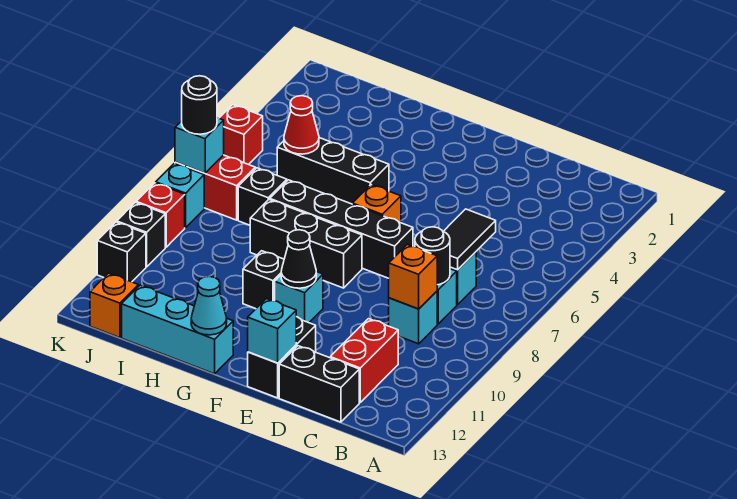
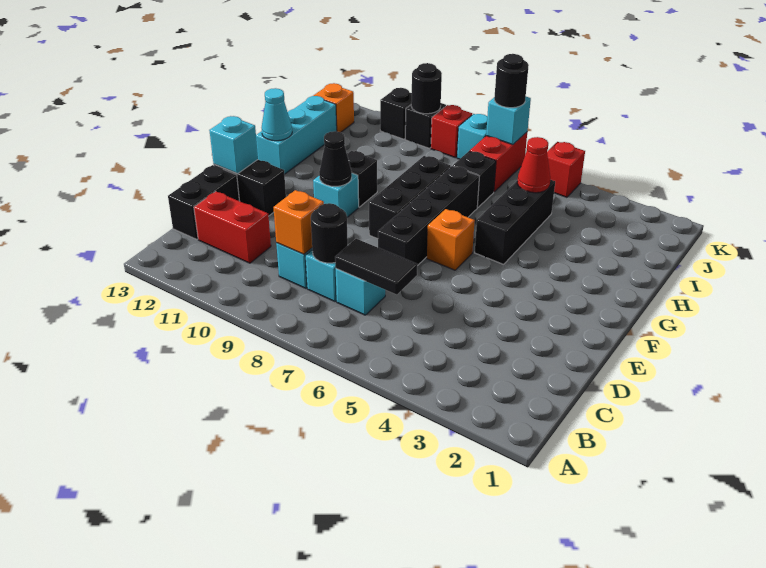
none -> black 1x1 round brick [411,63,442,114]

